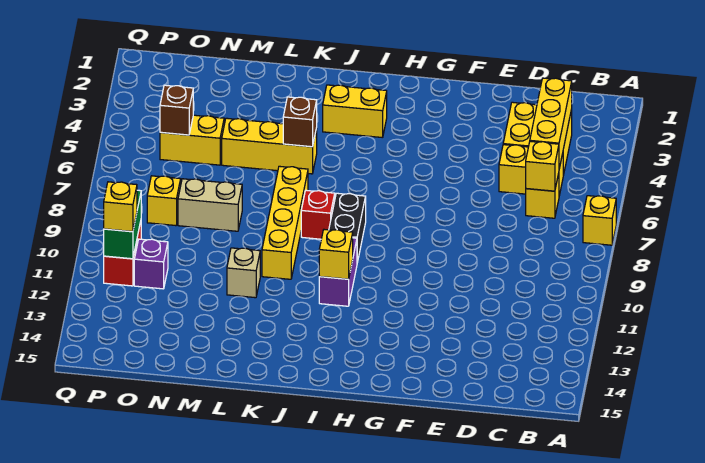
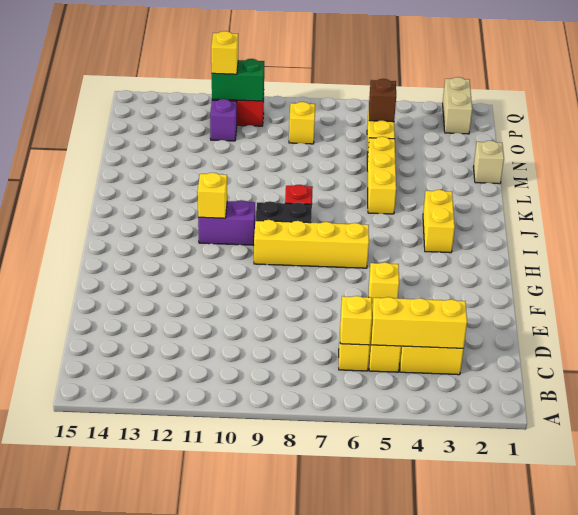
yellow 1x1 brick [583,196,616,245] -> yellow 1x1 brick moved to [369,262,399,304]
brown 1x1 brick [283,97,317,147] -> none
yellow 1x4 brick [262,166,308,279] -> yellow 1x4 brick moved to [254,220,369,268]
tan 1x1 brick [227,248,260,298] -> tan 1x1 brick moved to [474,140,504,184]
tan 1x2 brick [178,179,242,231] -> tan 1x2 brick moved to [443,77,472,134]

